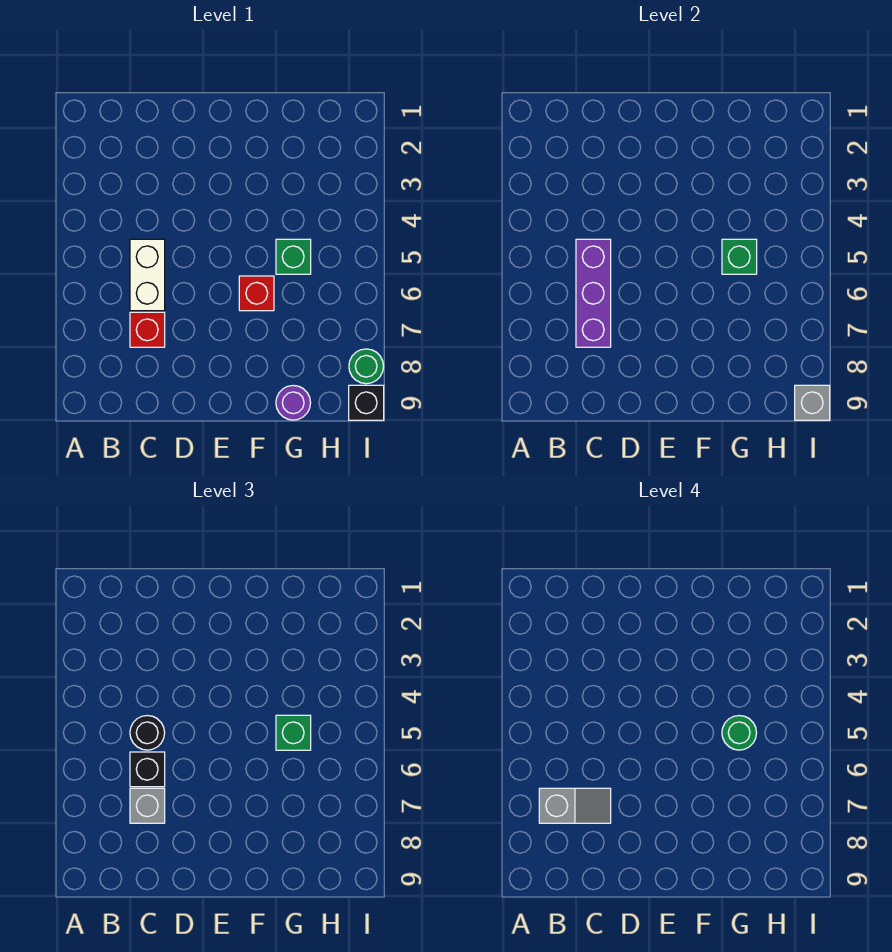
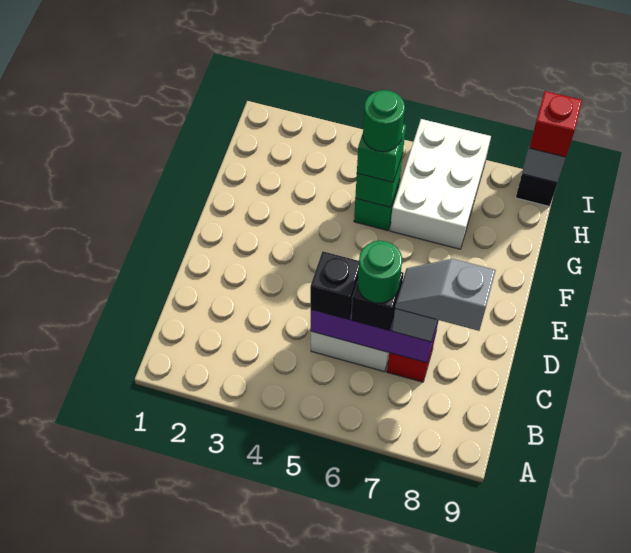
grey 1x2 slope [539,788,611,823] -> grey 1x2 slope turned to [395,259,496,331]
black 1x1 round brick [130,716,165,750] -> black 1x1 brick [310,251,359,320]
red 1x1 brick [239,276,274,311] -> red 1x1 brick moved to [529,91,582,157]
none -> white 2x3 brick [390,119,491,249]
purple 1x1 round brick [276,385,311,420] -> none
green 1x1 round brick [349,349,384,384] -> green 1x1 round brick moved to [357,241,402,303]

